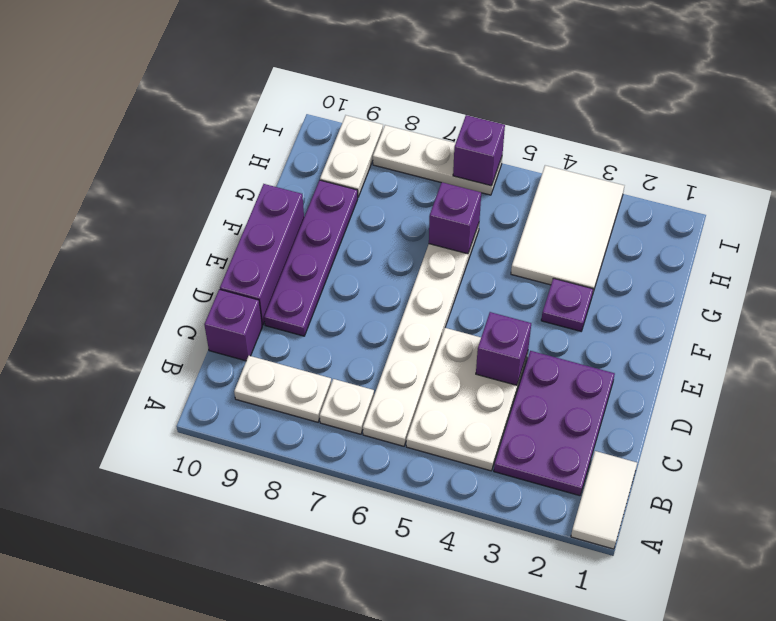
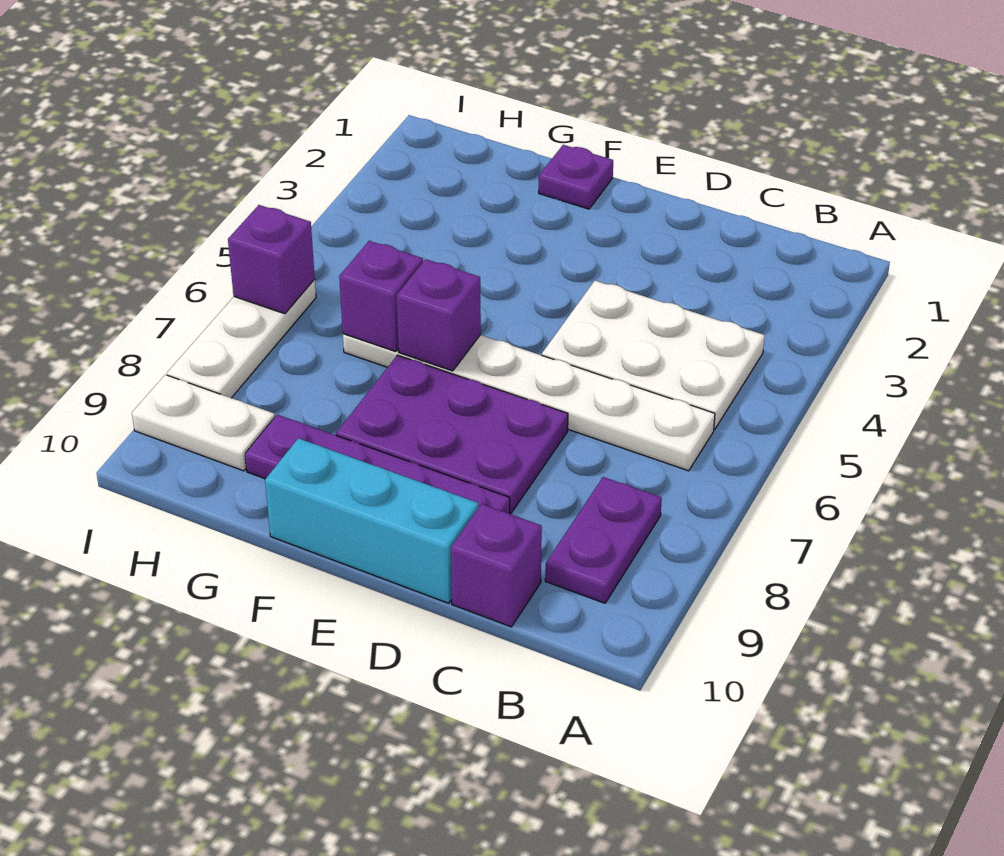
white 1x2 tile [571,451,637,549] -> none
purple 2x3 plate [494,351,615,496] -> purple 2x3 plate moved to [336,355,568,513]
white 1x1 plate [320,379,374,434] -> none
white 1x2 plate [234,356,331,422] -> purple 1x2 plate [545,477,662,603]
purple 1x1 brick [476,312,531,385] -> purple 1x1 brick moved to [396,259,481,371]
purple 1x3 brick [220,184,304,325] -> cyan 1x3 brick [265,438,479,603]
purple 1x1 plate [541,278,593,331] -> purple 1x1 plate moved to [539,145,613,209]
white 2x3 tile [511,165,624,295] -> none

